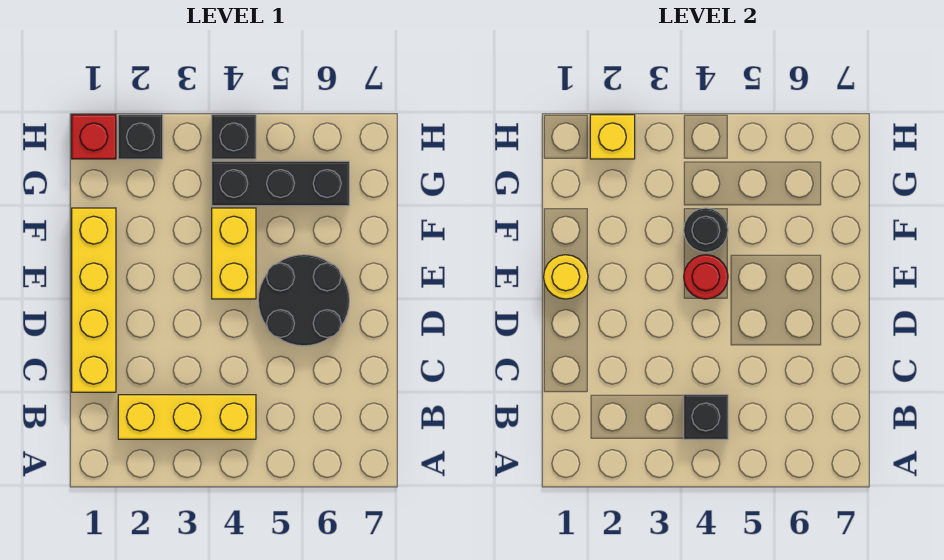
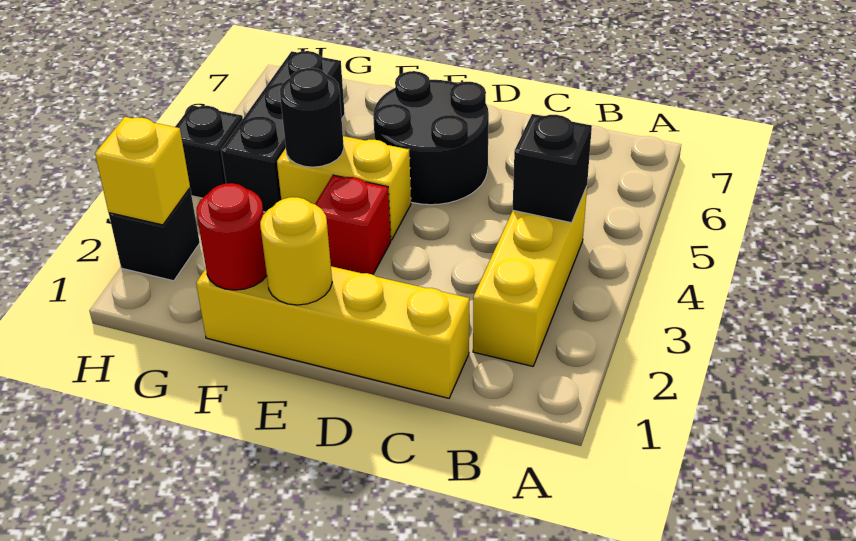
red 1x1 round brick [684,255,728,299] -> red 1x1 round brick moved to [197,183,267,290]
red 1x1 brick [72,115,116,159] -> red 1x1 brick moved to [315,175,391,275]

